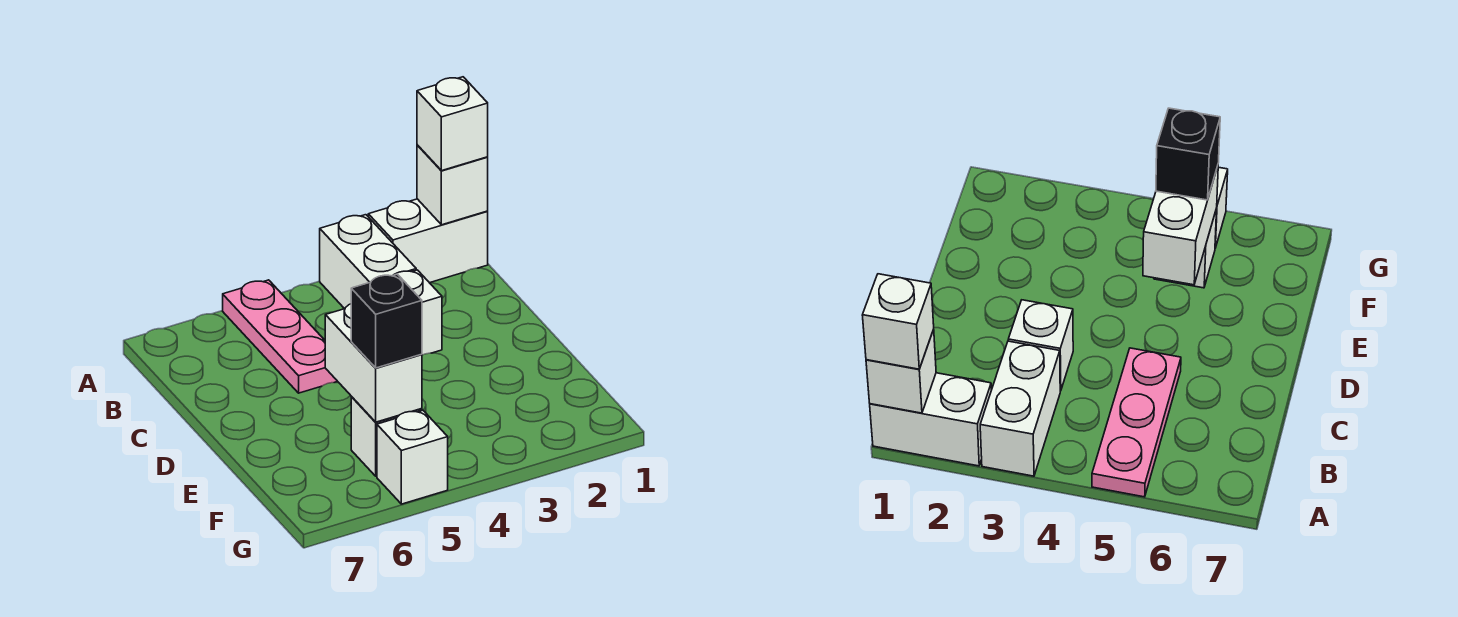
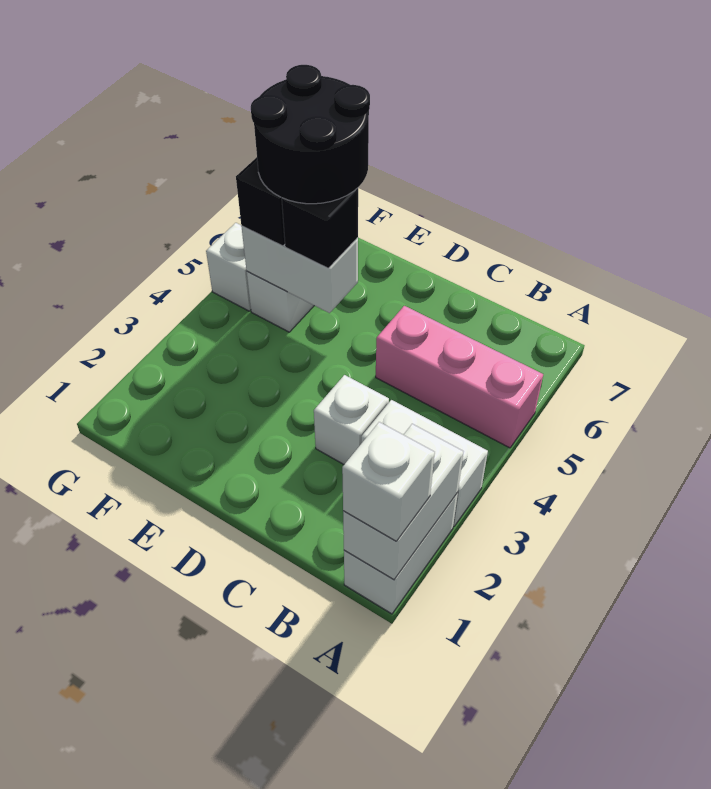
white 1x1 brick [417,145,488,225] -> white 1x2 brick [343,424,463,579]
pink 1x3 plate [223,280,338,393] -> pink 1x3 brick [376,306,543,448]
none -> black 1x1 brick [282,188,358,268]
none -> black 2x2 round brick [251,65,370,204]

